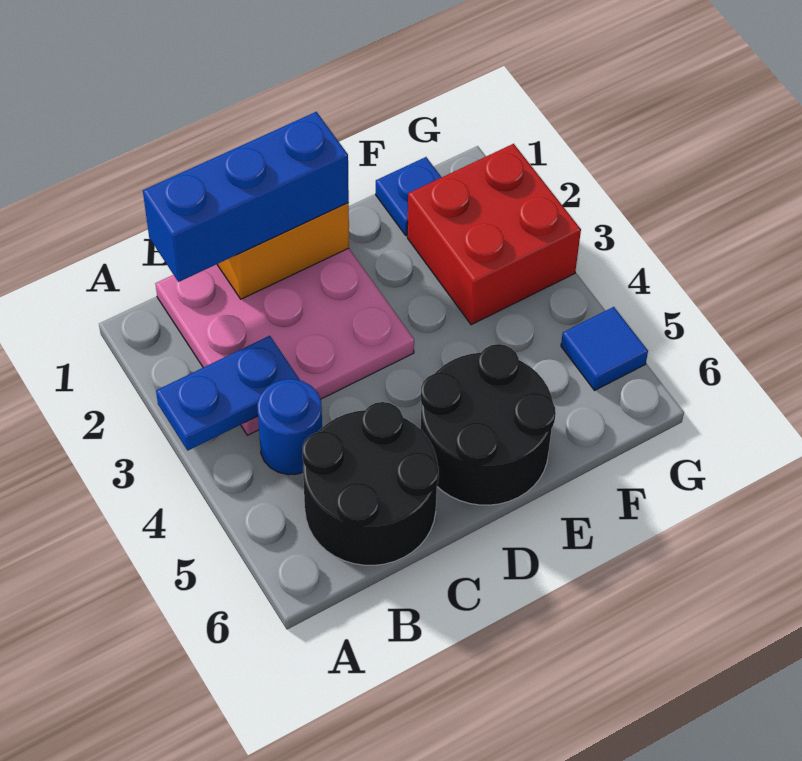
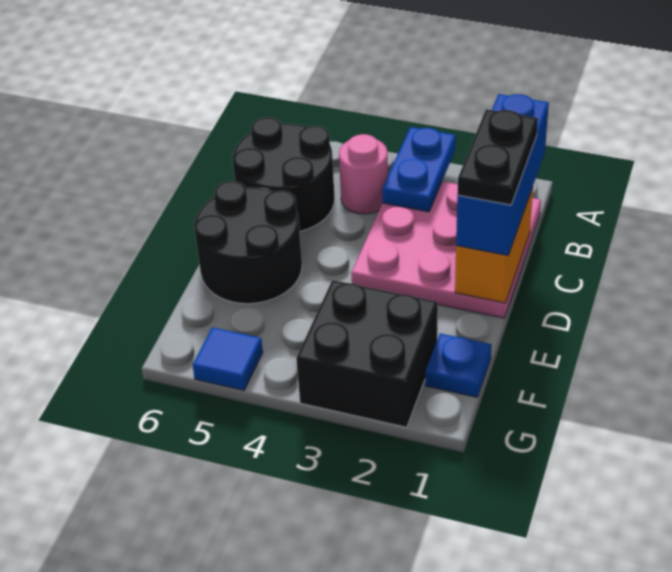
blue 1x1 round brick [257,379,322,475] -> pink 1x1 round brick [339,134,388,214]
none -> black 1x2 plate [457,109,538,205]
red 2x2 brick [407,144,581,325] -> black 2x2 brick [296,280,438,427]

